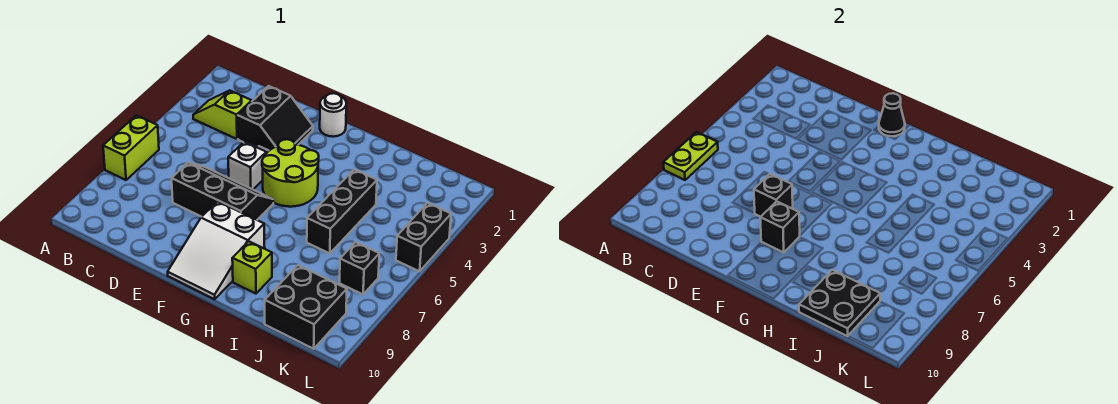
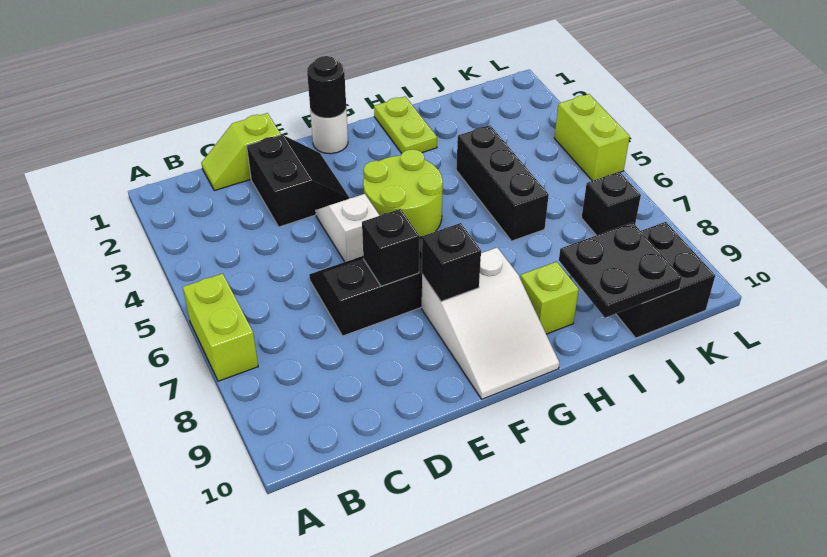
lime 1x2 plate [663,132,718,180] -> lime 1x2 plate moved to [374,96,437,153]
lime 1x2 slope [193,90,252,139] -> lime 1x2 slope moved to [201,113,281,191]
black 1x1 cone [879,93,905,136] -> black 1x1 round brick [307,56,346,118]
black 1x2 brick [396,203,451,271] -> lime 1x2 brick [554,94,630,181]

